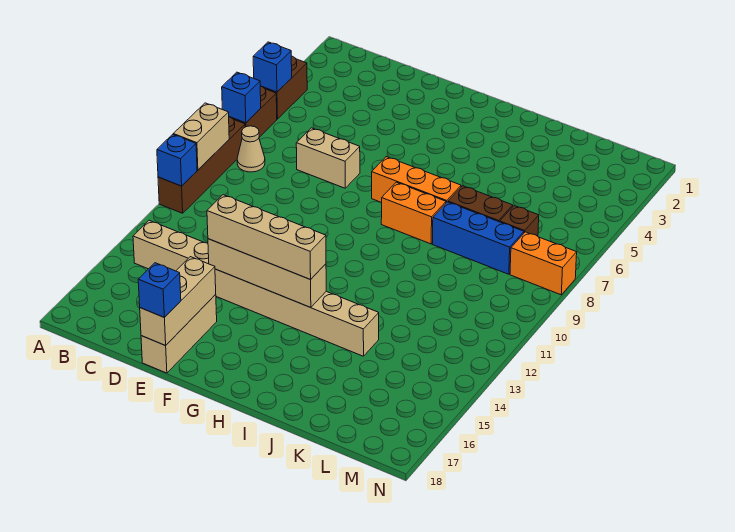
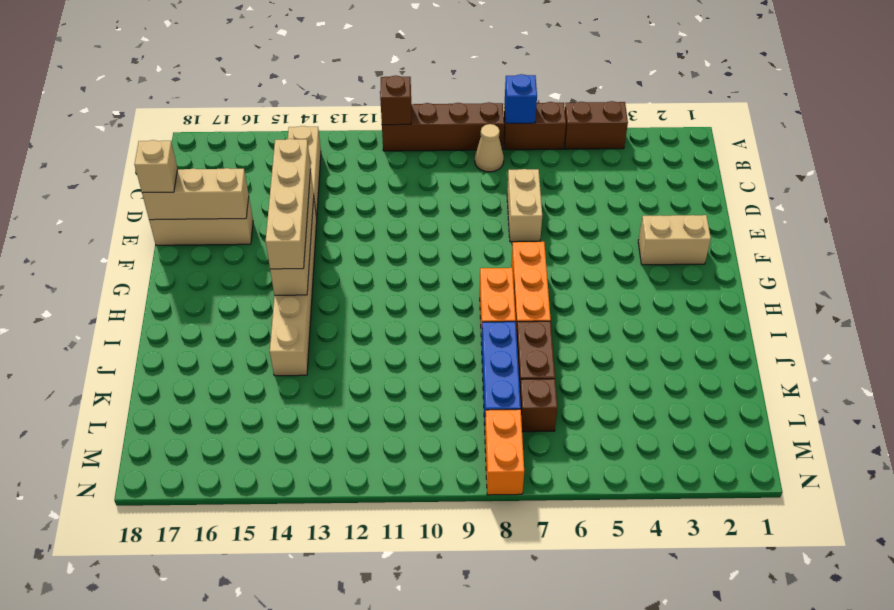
blue 1x1 brick [253,42,292,92] -> none
tan 1x2 brick [173,103,229,170] -> tan 1x2 brick moved to [638,215,711,265]
blue 1x1 brick [157,134,197,186] -> brown 1x1 brick [380,76,411,125]
blue 1x1 brick [138,263,181,318] -> tan 1x1 brick [134,140,177,193]

